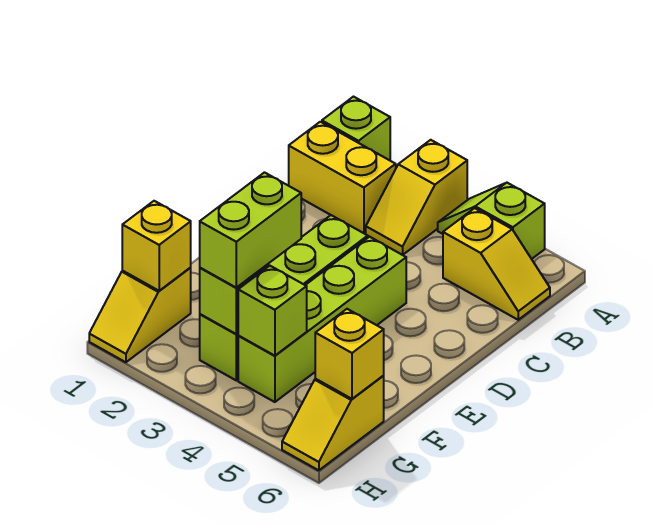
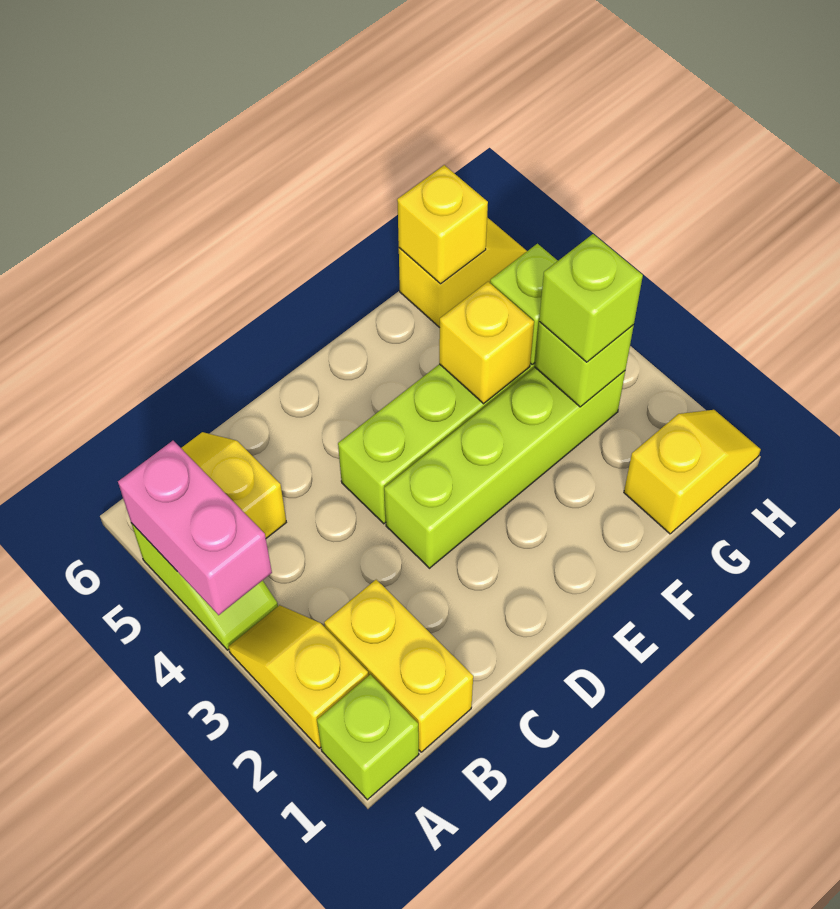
yellow 1x2 slope [366,140,467,255] -> yellow 1x2 slope turned to [228,605,368,748]
none -> pink 1x2 brick [118,441,272,615]
lime 1x2 brick [200,173,301,287] -> lime 1x1 brick [539,234,643,362]
yellow 1x1 brick [122,201,191,291] -> yellow 1x1 brick moved to [439,282,534,404]

